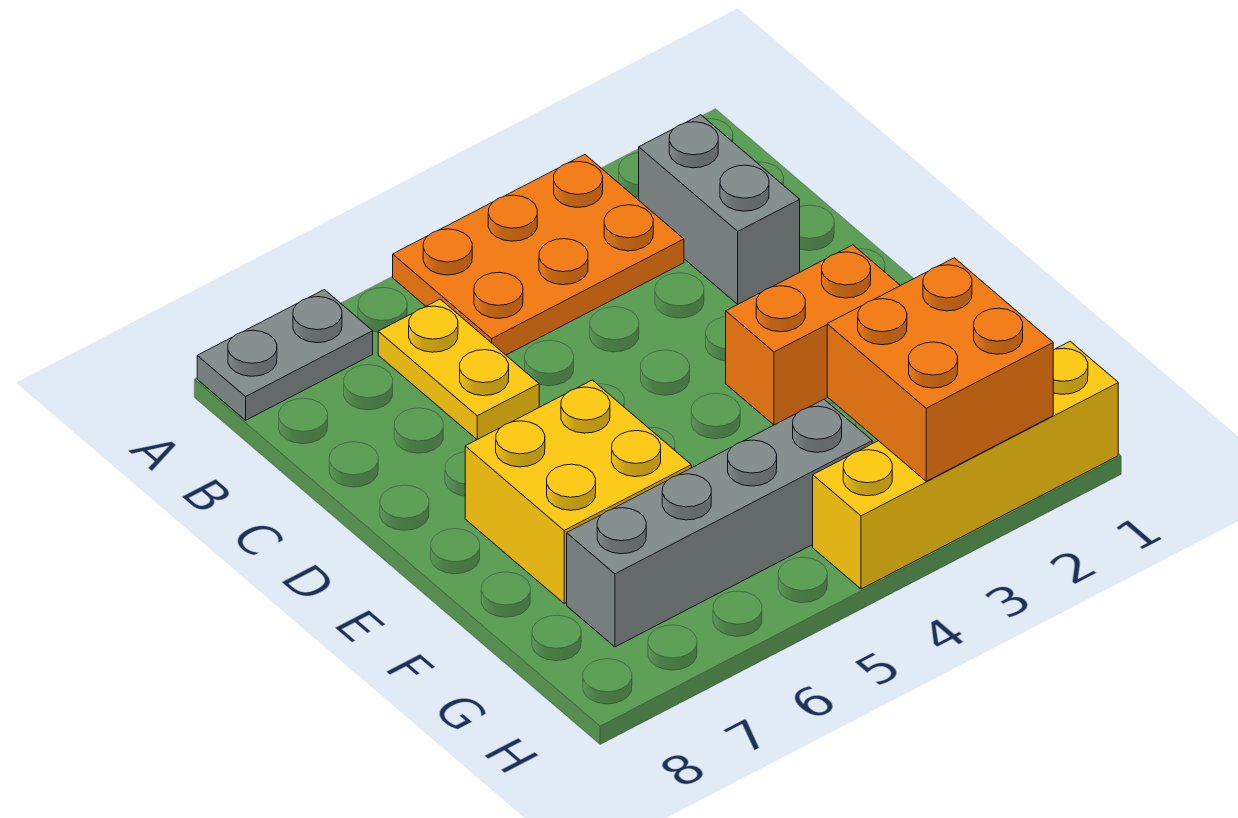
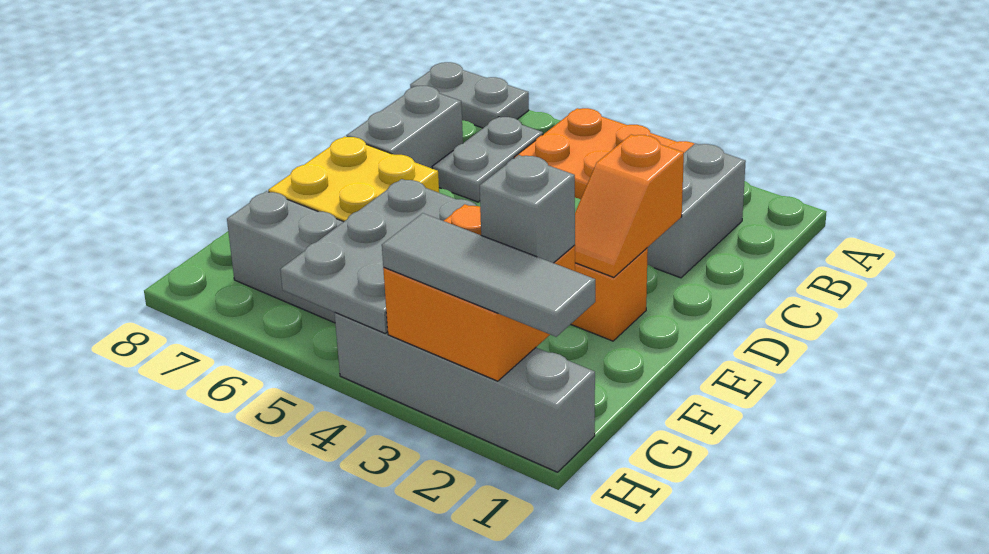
yellow 1x2 plate [378,299,539,439] -> grey 1x2 plate [432,117,543,202]
none -> grey 1x2 brick [346,86,463,168]
none -> orange 1x2 slope [575,135,684,277]
none -> grey 2x3 plate [280,179,476,333]
none -> grey 1x1 brick [480,155,575,263]
yellow 1x4 brick [813,341,1118,589] -> grey 1x4 brick [335,313,595,472]
none -> grey 1x3 tile [382,213,595,337]

